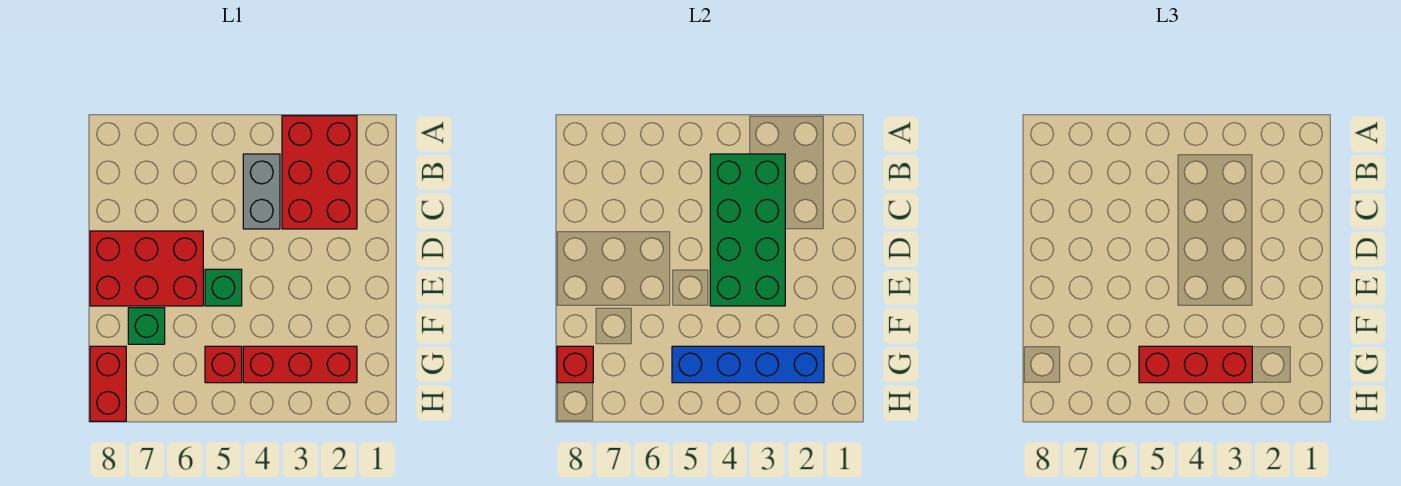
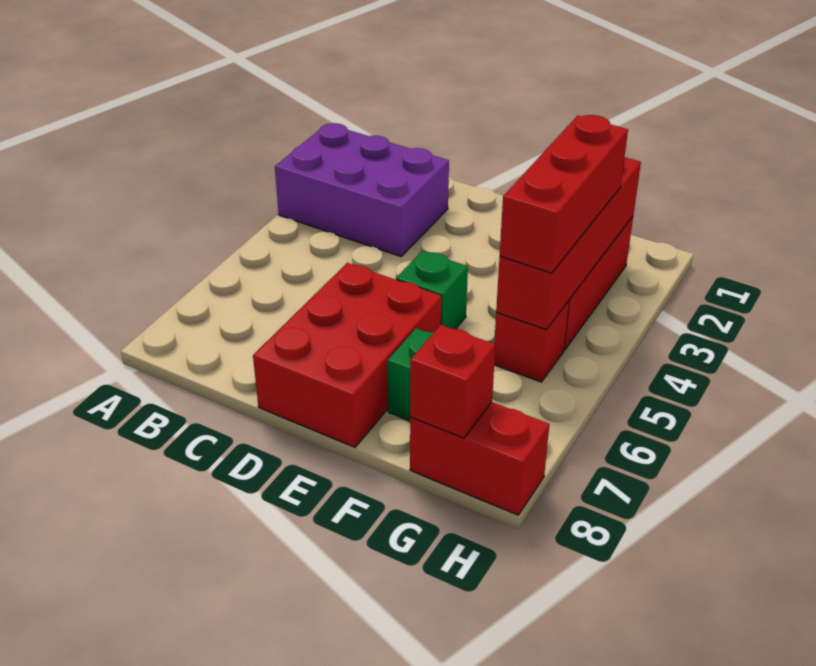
red 2x3 brick [282,116,357,229] -> purple 2x3 brick [275,123,449,256]
green 2x4 brick [710,154,785,306] -> none
grey 1x2 brick [243,154,280,229] -> none
blue 1x4 brick [672,346,824,383] -> red 1x4 brick [496,157,641,329]

